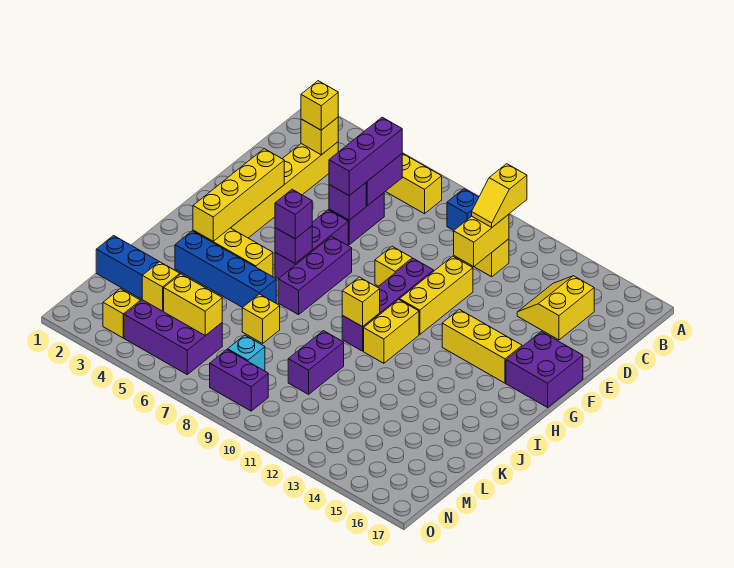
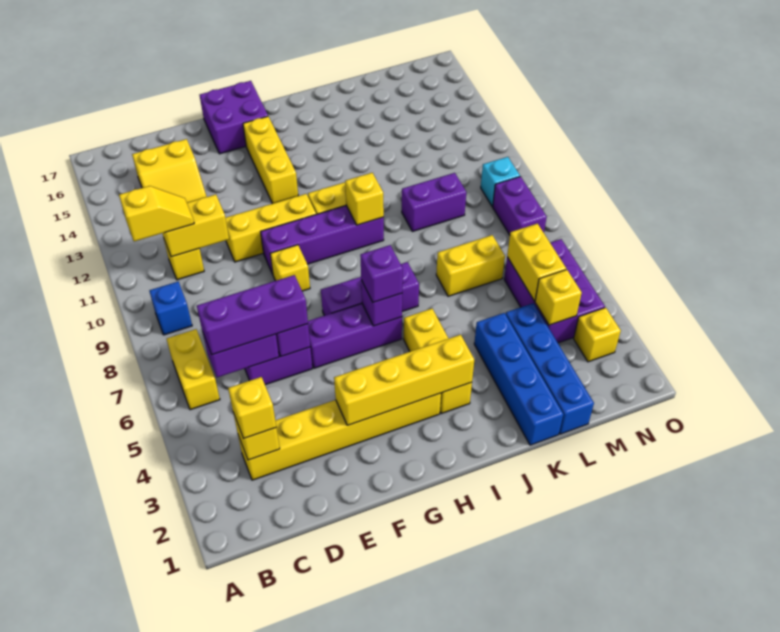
blue 1x4 brick [175,231,276,308] -> blue 1x4 brick moved to [474,313,563,445]
yellow 1x1 brick [242,294,280,343] -> yellow 1x2 brick [436,235,505,296]
cyan 1x1 brick [228,335,265,371] -> cyan 1x1 brick moved to [481,157,520,207]

